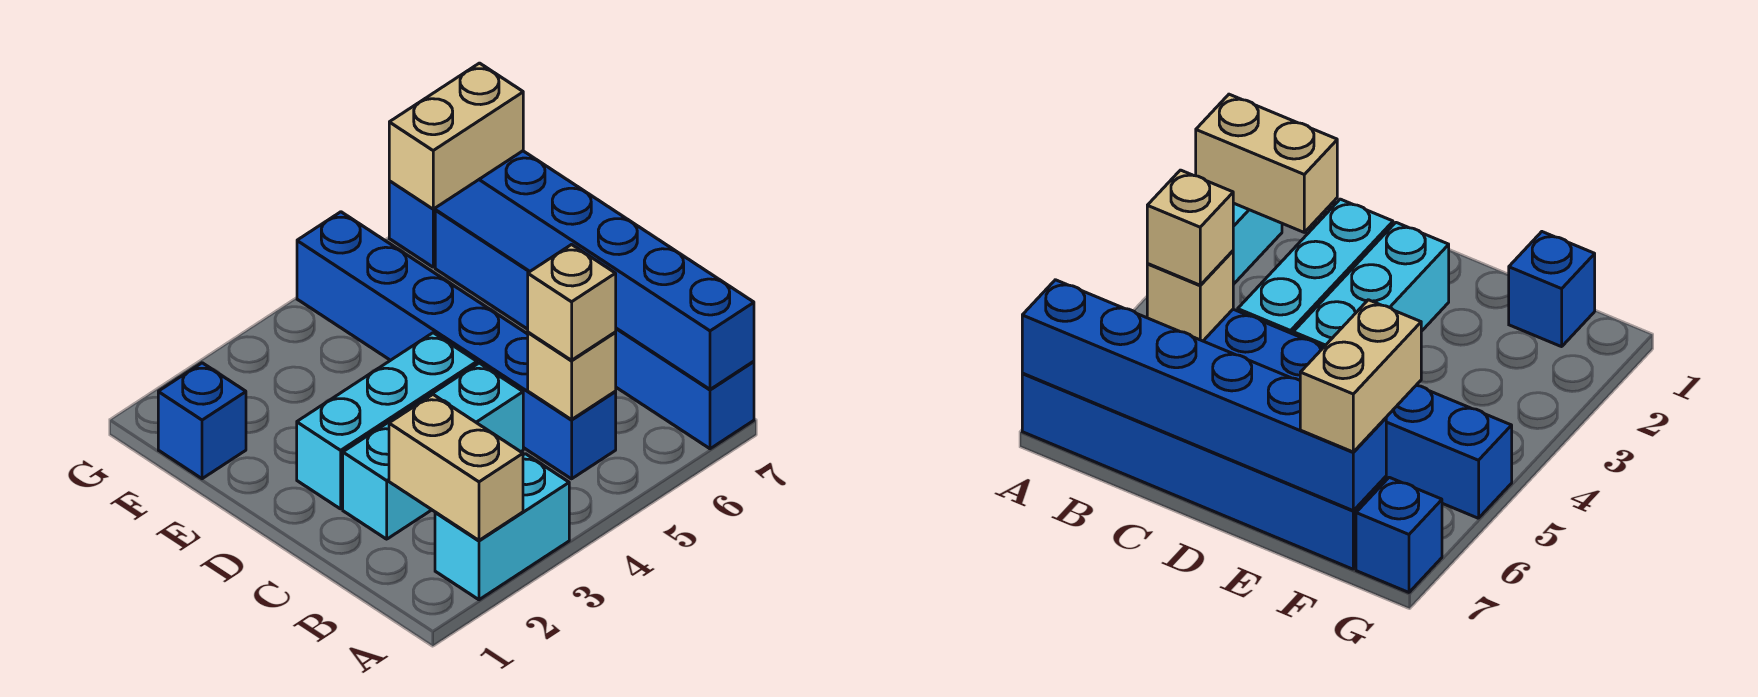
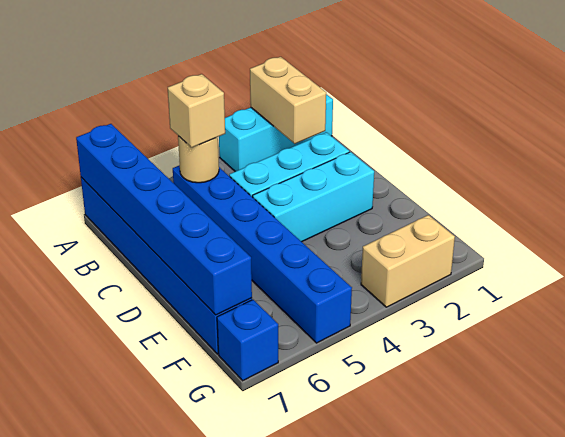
cyan 1x2 brick [435,454,569,600] -> cyan 1x3 brick [219,94,333,171]
tan 1x1 brick [528,332,616,420] -> tan 1x1 round brick [178,136,219,183]
blue 1x1 brick [158,363,246,479] -> none
tan 1x2 brick [389,63,523,209] -> tan 1x2 brick moved to [361,215,455,307]

